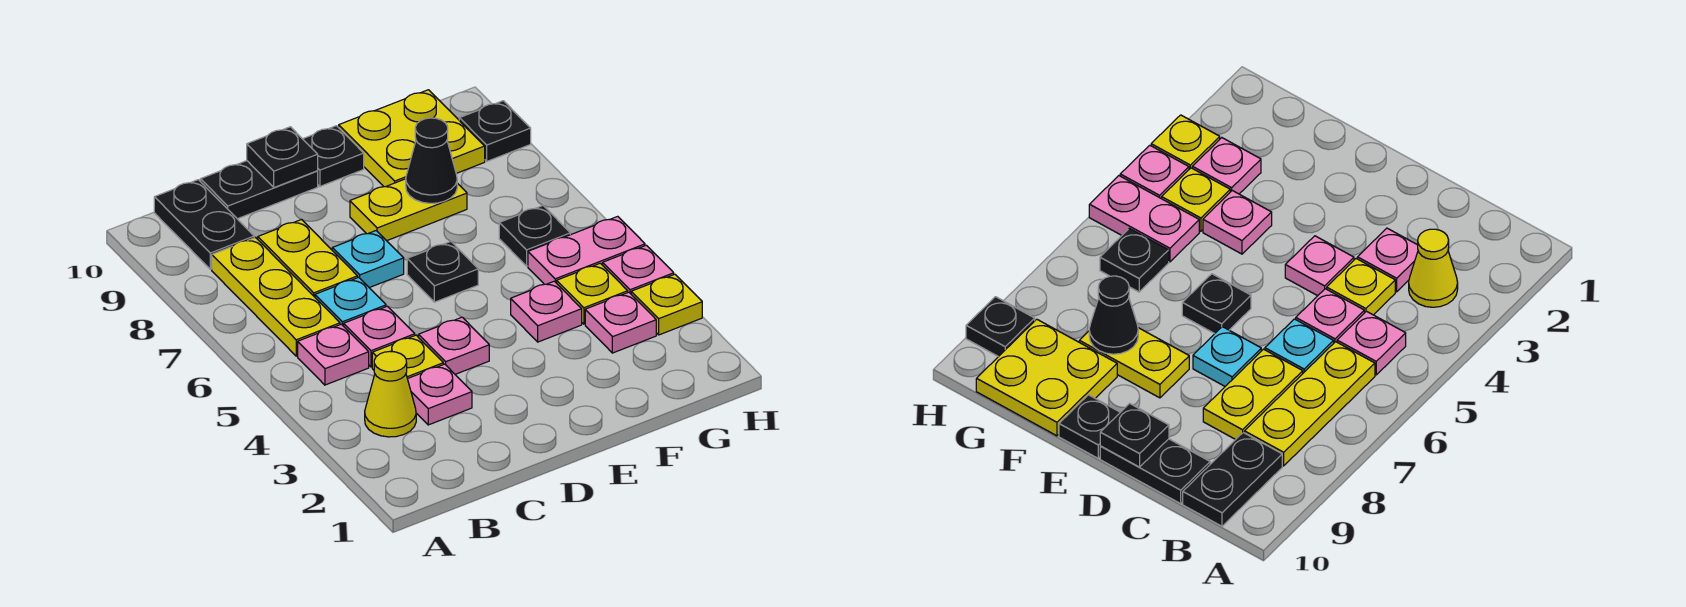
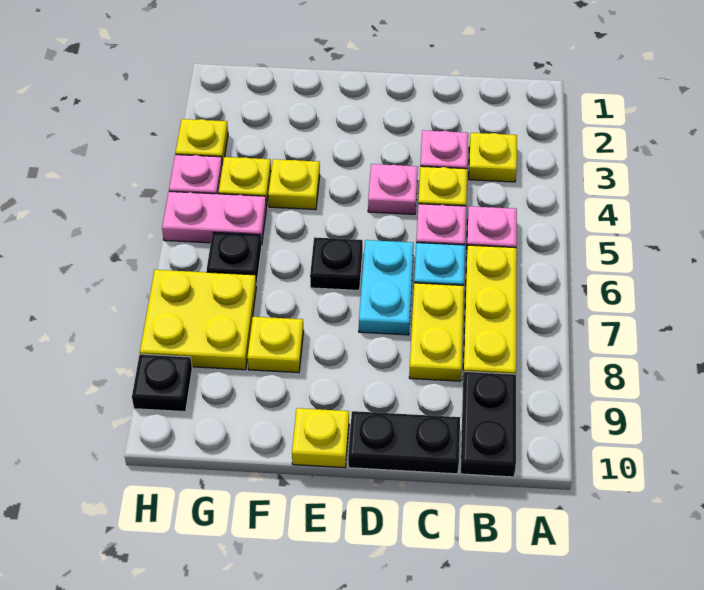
yellow 1x1 cone [365,352,416,437] -> yellow 1x1 plate [469,133,517,182]
cyan 1x1 plate [332,231,404,288] -> cyan 1x2 plate [359,240,414,335]
black 1x1 plate [247,127,318,187] -> none
yellow 1x2 plate [350,179,467,241] -> yellow 1x1 plate [247,317,304,373]
black 1x1 plate [303,126,364,186] -> yellow 1x1 plate [292,408,349,468]
pink 1x1 plate [511,281,582,342] -> yellow 1x1 plate [268,159,320,210]
black 1x1 cone [406,118,457,203] -> none
yellow 2x2 plate [339,90,485,187] -> yellow 2x2 plate moved to [140,270,256,370]
pink 1x1 plate [585,292,656,353] -> none

